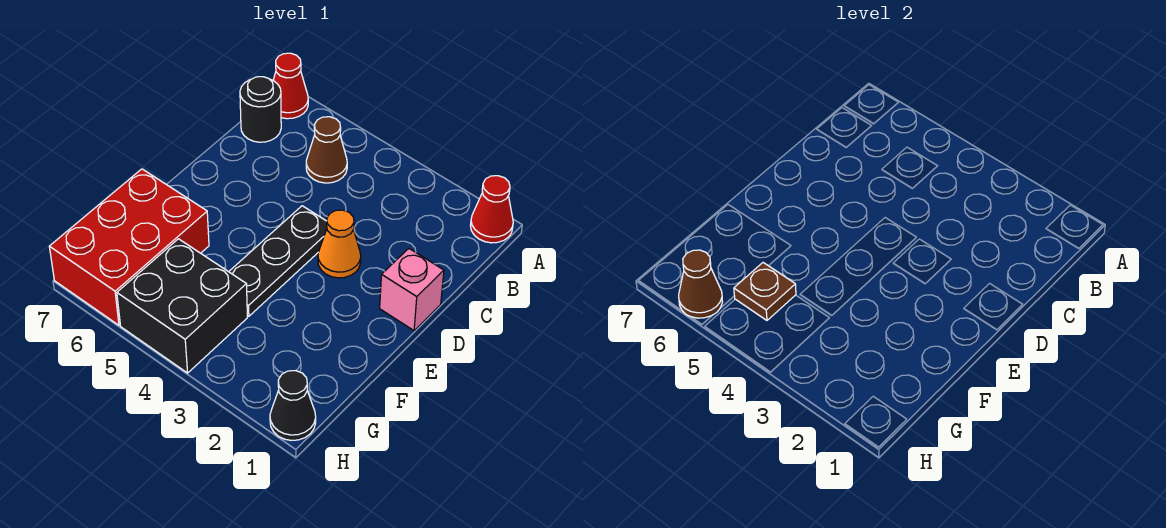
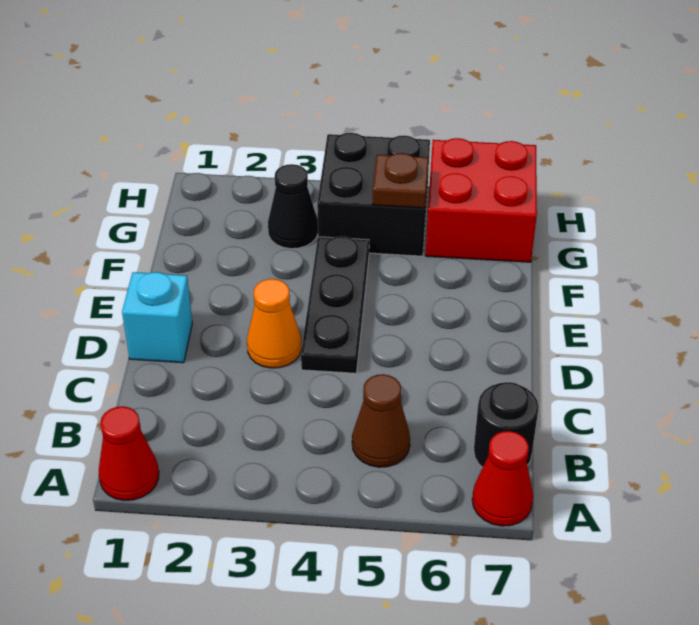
pink 1x1 brick [380,249,444,331] -> cyan 1x1 brick [122,272,192,363]
red 2x3 brick [49,169,209,325] -> red 2x2 brick [426,138,537,262]
black 1x1 cone [270,371,316,441] -> black 1x1 cone moved to [268,164,318,249]
brown 1x1 cone [679,250,722,318] -> none

